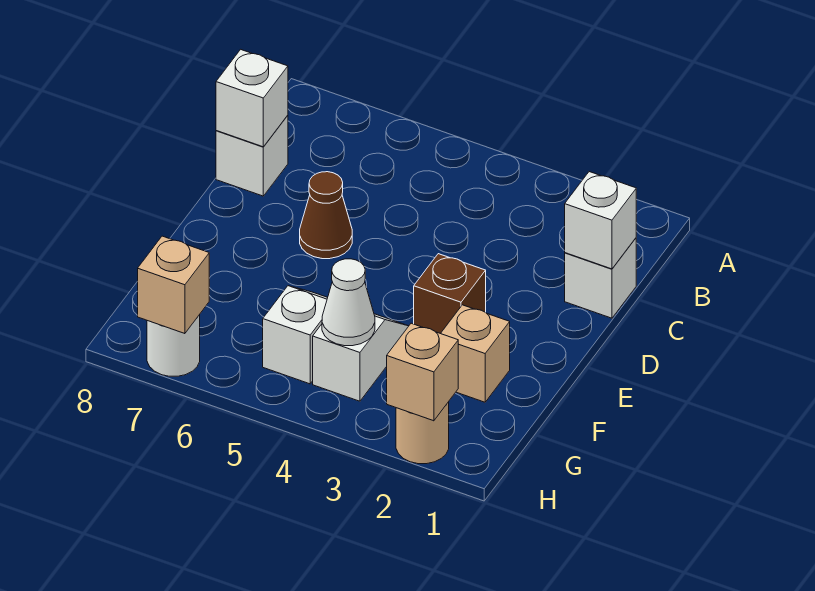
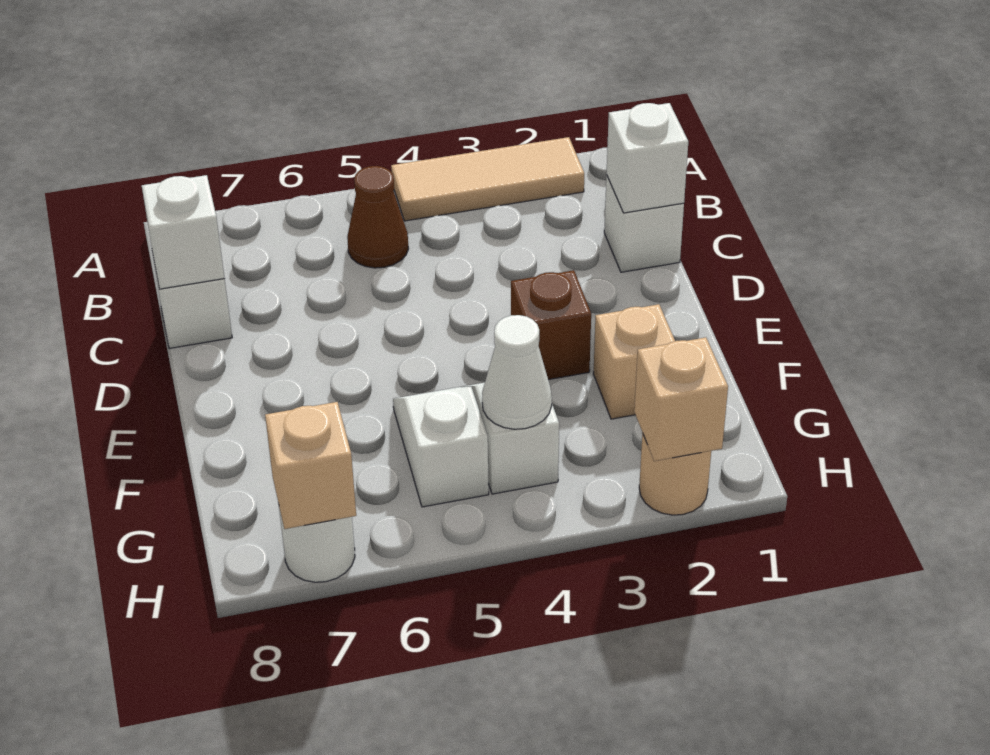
none -> tan 1x3 tile [391,137,584,221]
brown 1x1 cone [300,172,352,259] -> brown 1x1 cone moved to [347,166,409,268]

